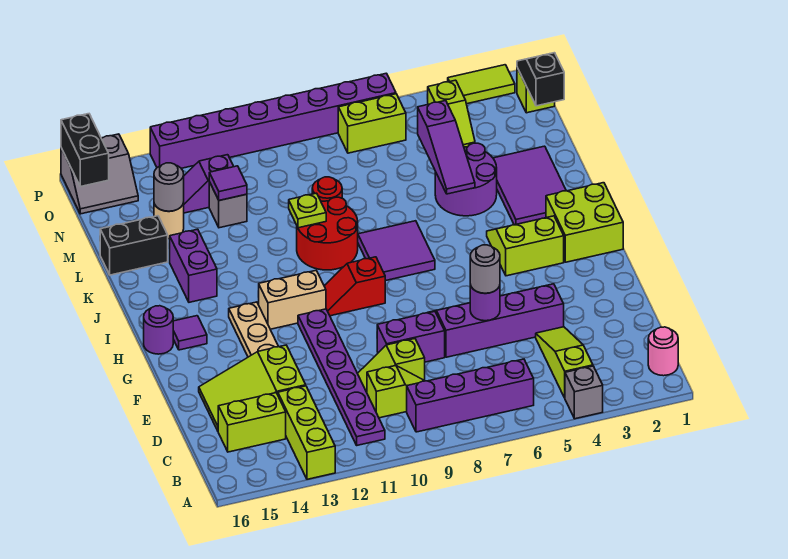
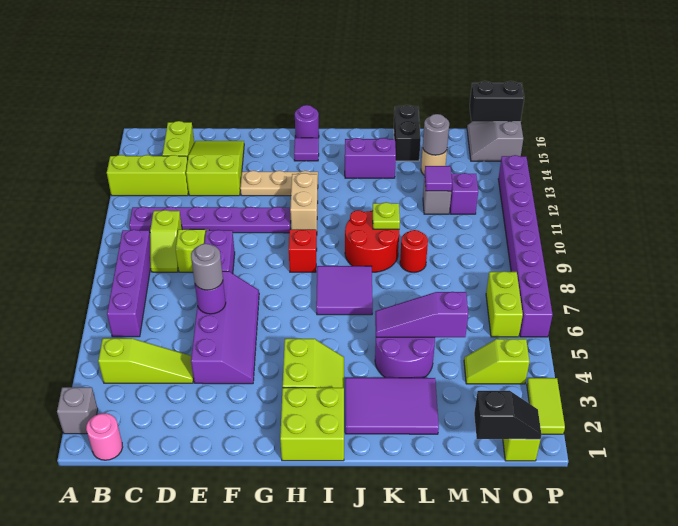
grey 1x1 brick [565,366,603,419] -> grey 1x1 brick moved to [57,387,98,434]

